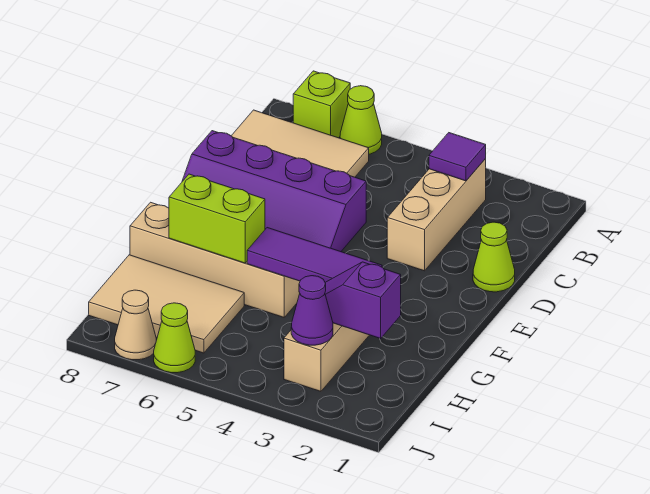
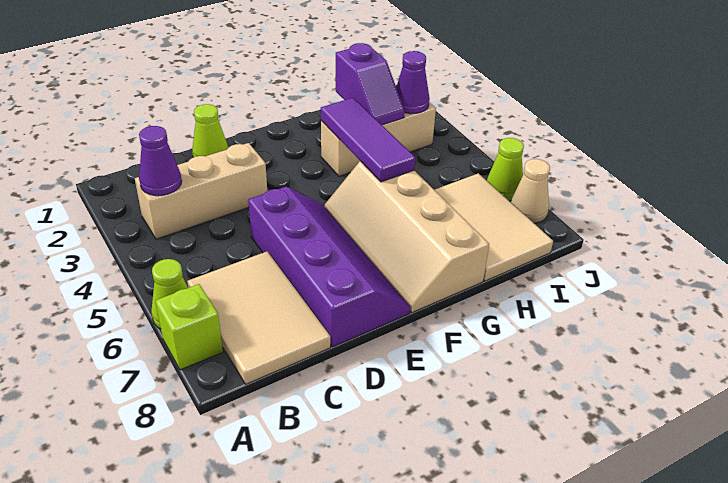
purple 1x1 tile [429,133,486,181] -> purple 1x1 cone [139,126,182,196]
lime 1x2 brick [169,174,265,263] -> none

